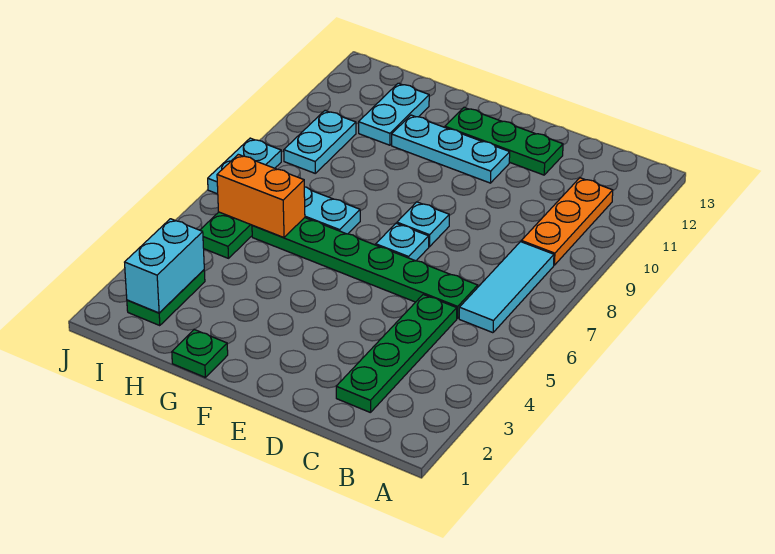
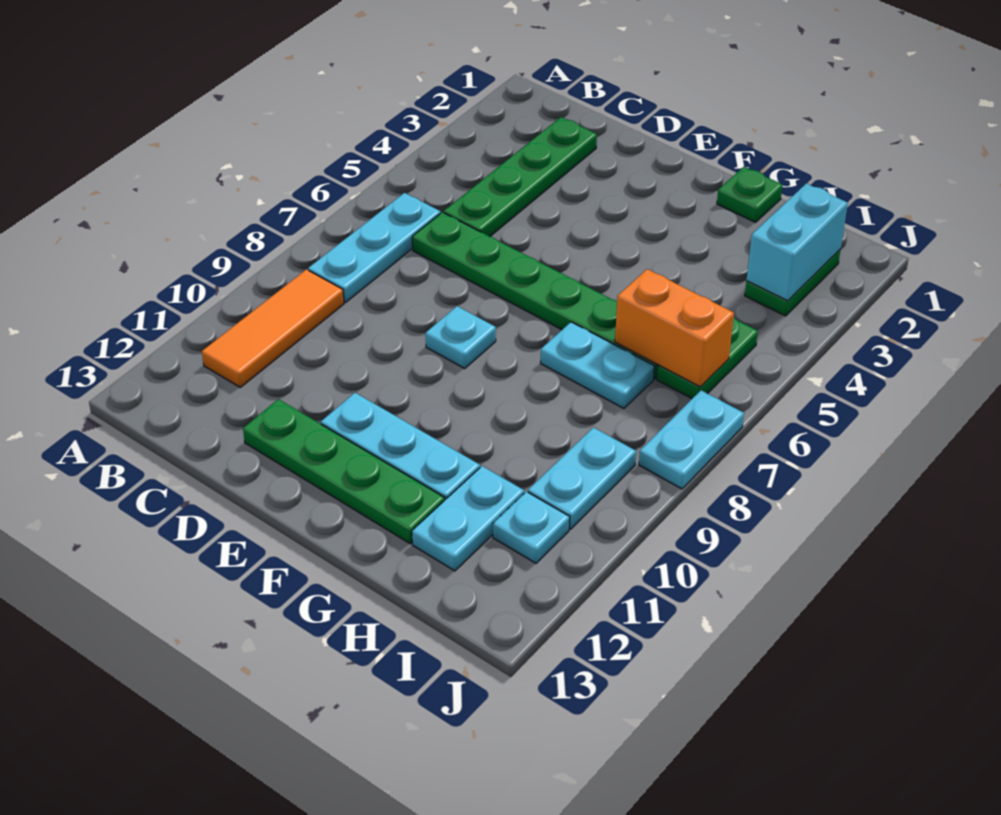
cyan 1x3 tile [459,242,554,333] -> cyan 1x3 plate [308,193,441,303]
orange 1x3 plate [521,178,613,265] -> orange 1x3 tile [202,269,344,387]
green 1x3 plate [445,107,563,175] -> green 1x4 plate [243,399,445,544]
cyan 1x1 plate [376,223,429,261] -> cyan 1x1 plate moved to [493,492,570,563]

